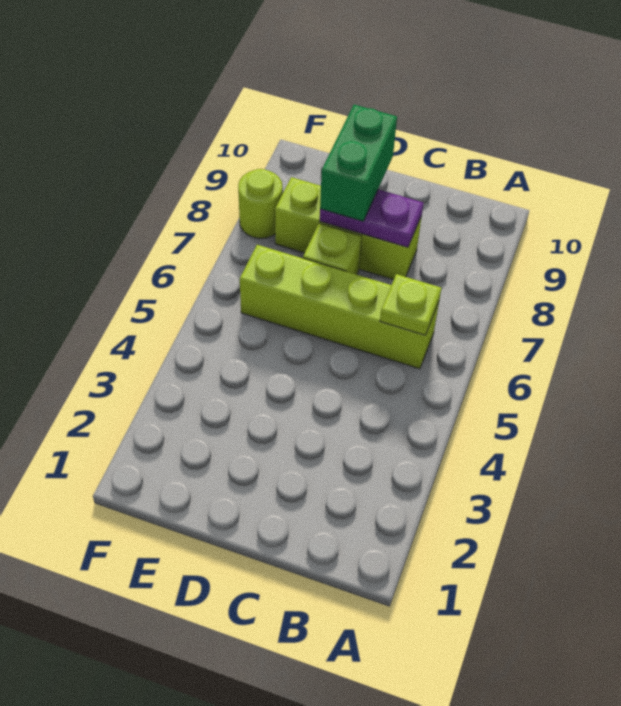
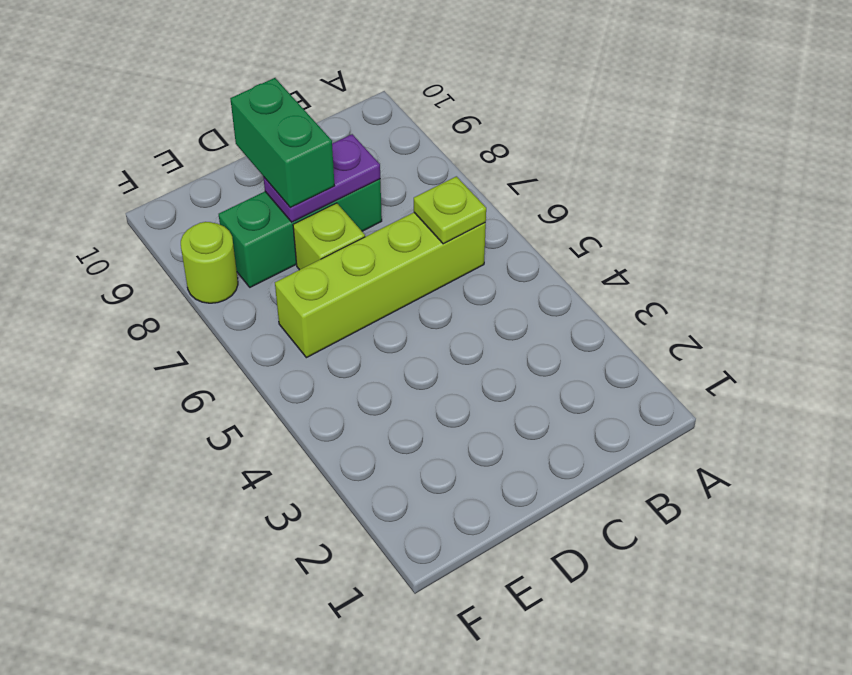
lime 1x3 brick [275,177,422,280] -> green 1x3 brick [219,179,382,287]

